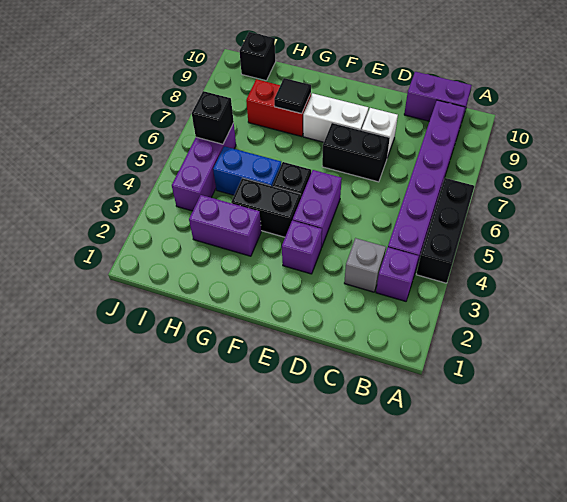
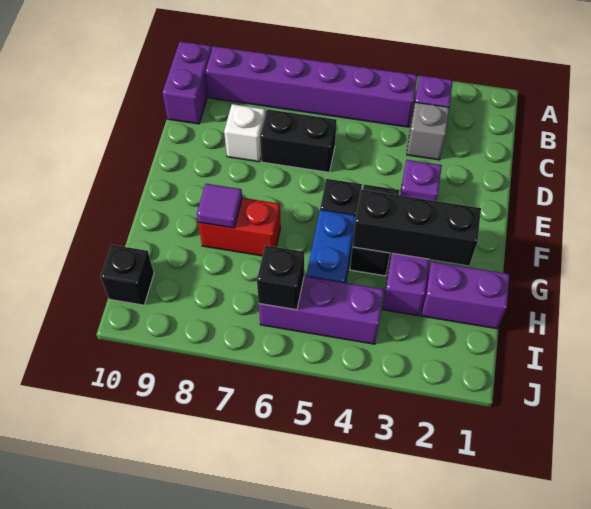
black 1x3 brick [416,178,474,283] -> black 1x3 brick moved to [352,190,481,265]
black 1x2 brick [322,123,390,182] -> black 1x2 brick turned to [260,109,337,172]
purple 1x2 brick [293,170,342,247] -> purple 1x2 brick moved to [421,261,510,329]
white 1x2 brick [303,93,368,142] -> none
red 1x2 brick [246,79,311,137] -> red 1x2 brick turned to [198,198,281,256]
black 1x1 tile [274,78,311,114] -> purple 1x1 tile [197,184,242,228]

